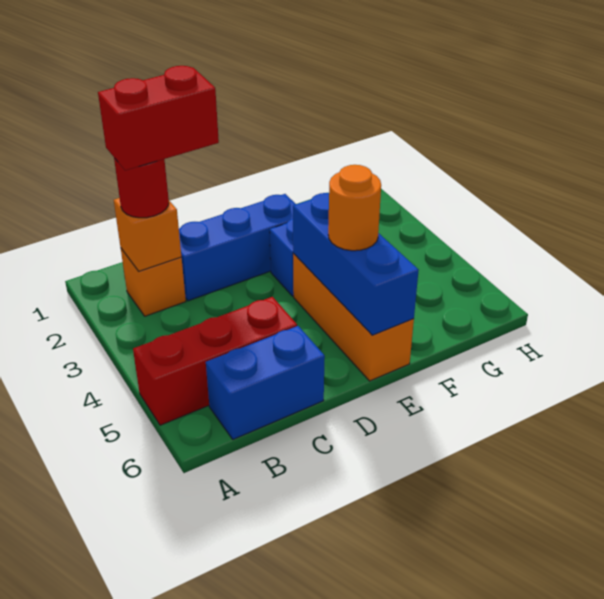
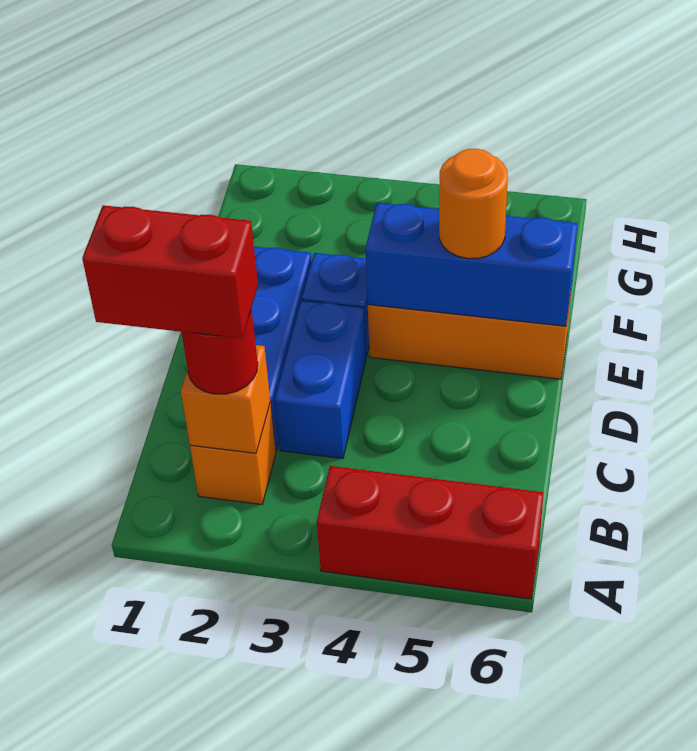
red 1x3 brick [133,297,297,425] -> red 1x3 brick turned to [317,466,544,599]
red 1x2 brick [98,66,219,171] -> red 1x2 brick turned to [82,205,258,339]
blue 1x2 brick [206,326,325,439] -> blue 1x2 brick moved to [275,300,366,459]

